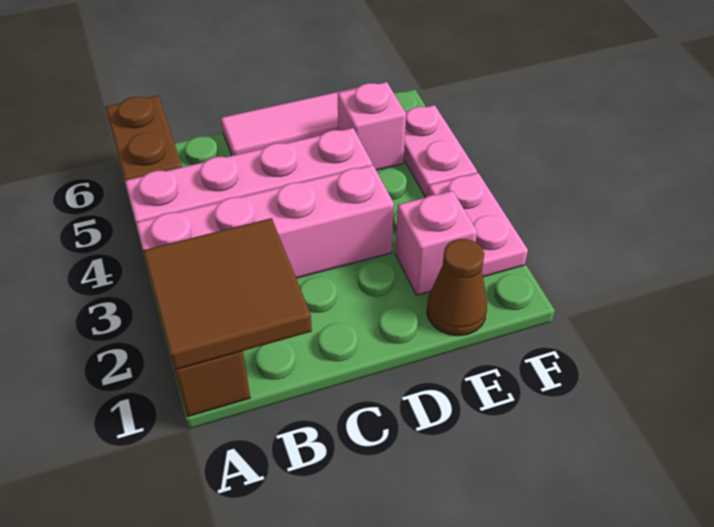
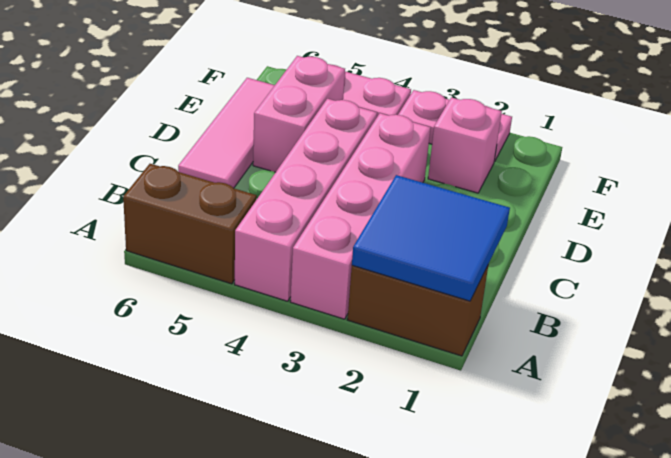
brown 2x2 tile [143,218,312,370] -> blue 2x2 tile [352,175,510,301]
brown 1x1 cone [427,239,487,336] -> none
pink 1x1 brick [338,82,406,170] -> pink 1x2 brick [253,56,345,172]

